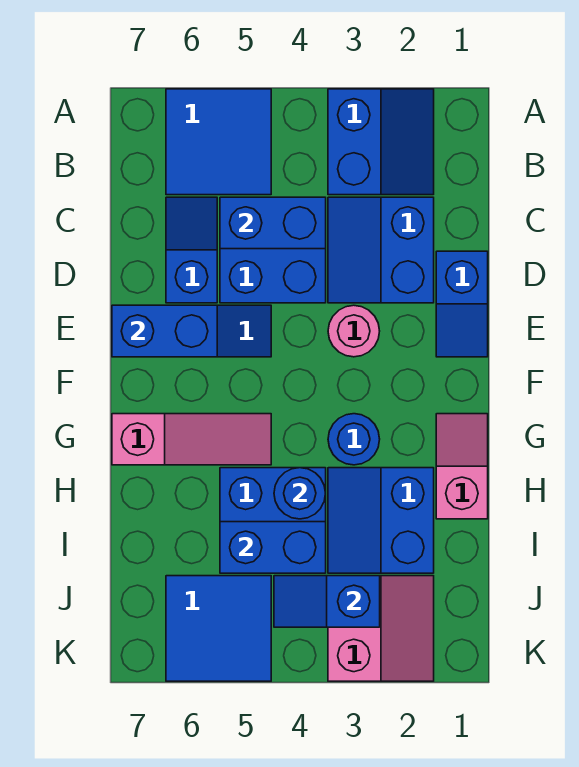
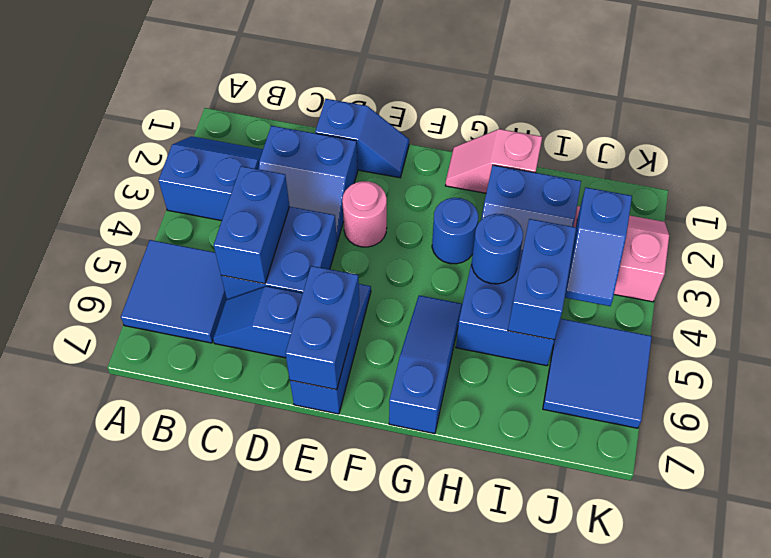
pink 1x3 slope [112,414,271,465] -> blue 1x3 slope [389,295,462,434]

